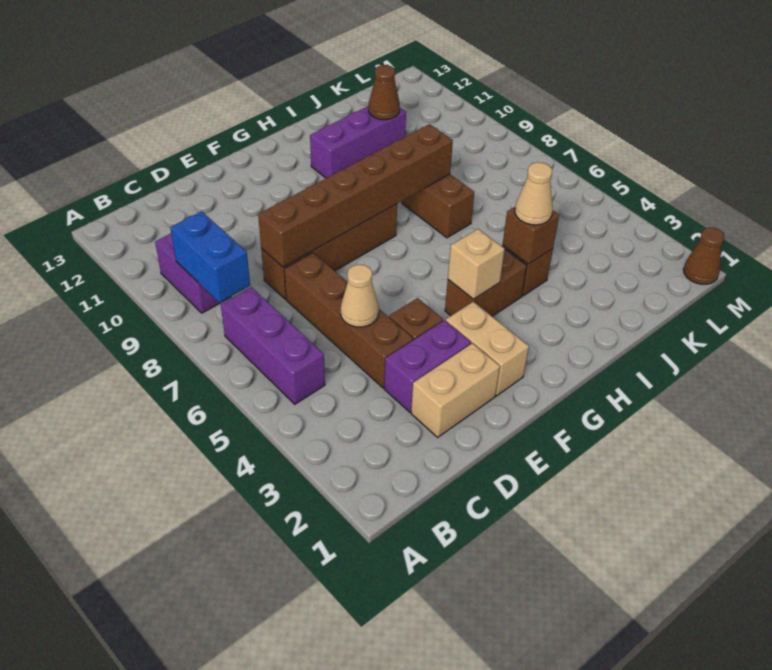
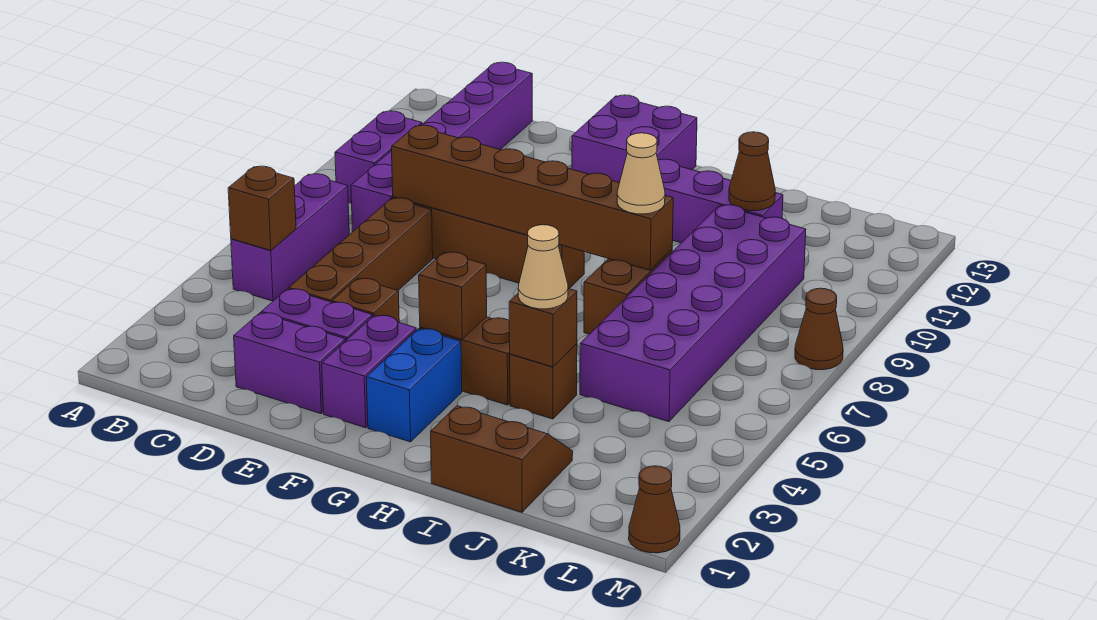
none -> brown 1x1 brick [228,166,296,250]
blue 1x2 brick [170,211,250,303] -> blue 1x2 brick moved to [366,329,462,442]
none -> purple 1x6 brick [351,62,532,232]
tan 1x2 brick [411,343,500,437] -> purple 1x2 brick [234,313,346,414]
tan 1x1 cone [341,265,379,327] -> tan 1x1 cone moved to [617,133,665,214]
tan 1x2 brick [446,302,529,396] -> purple 1x2 brick [322,315,416,428]
none -> purple 2x2 brick [572,95,697,183]
tan 1x1 brick [448,229,505,299] -> brown 1x1 brick [419,252,487,339]
none -> brown 2x2 slope [431,406,573,512]
none -> purple 2x6 brick [580,205,806,422]
none -> brown 1x1 cone [795,288,843,370]

